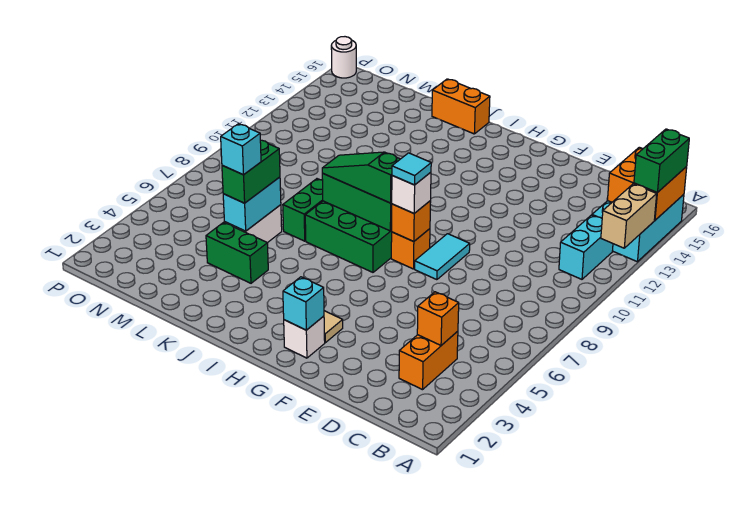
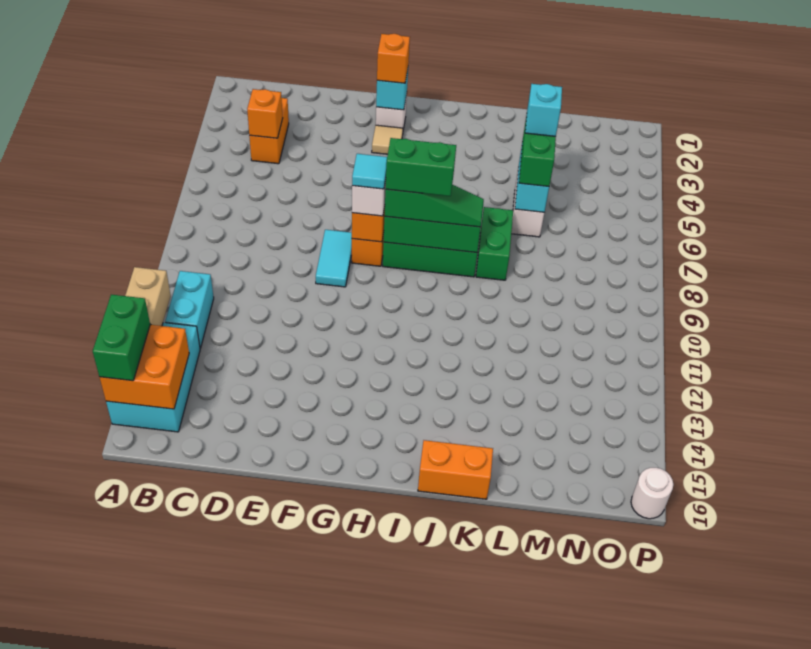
none -> orange 1x1 brick [377,34,410,83]
green 1x2 brick [206,222,268,283] -> green 1x2 brick moved to [386,138,456,196]

